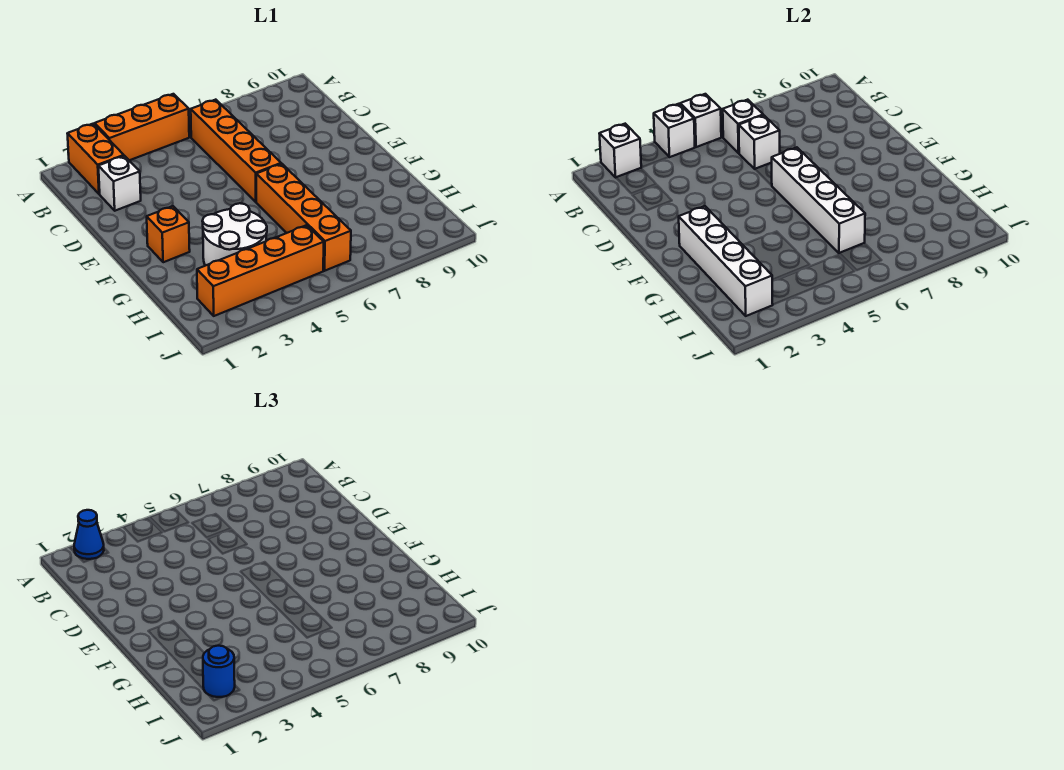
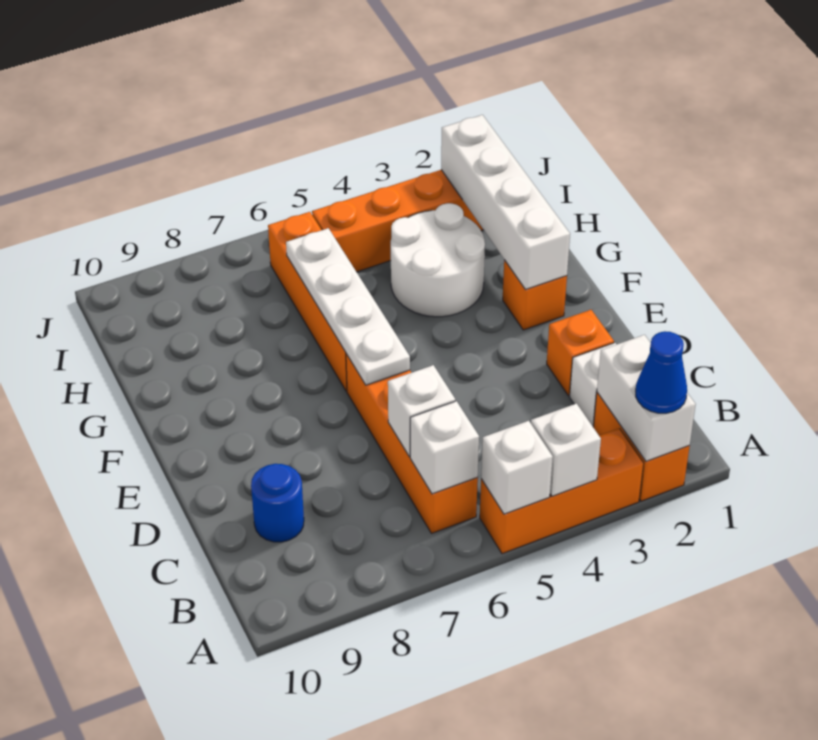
white 1x1 brick [599,124,641,177] -> white 1x2 brick [597,335,696,461]
none -> orange 1x1 brick [547,310,614,396]
white 1x4 brick [772,147,865,253] -> white 1x4 plate [286,228,410,385]
blue 1x1 round brick [203,646,235,697] -> blue 1x1 round brick moved to [251,464,304,542]

